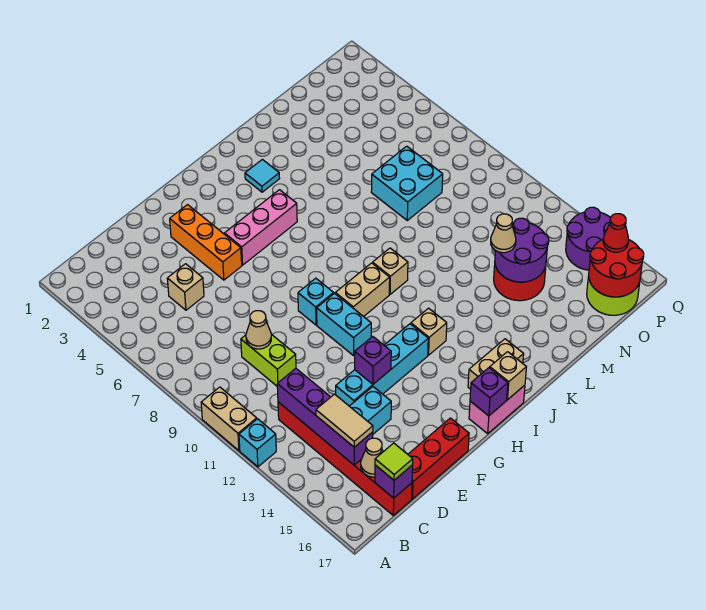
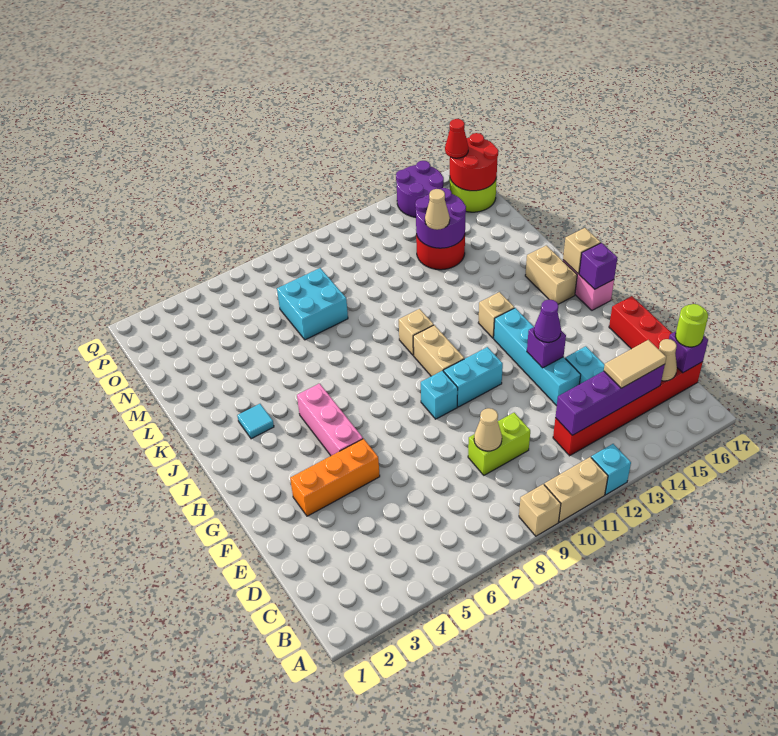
lime 1x1 tile [375,443,413,480] -> lime 1x1 round brick [676,304,708,347]
tan 1x1 brick [167,264,204,310] -> tan 1x1 brick moved to [519,484,561,536]
none -> purple 1x1 cone [534,300,561,342]

